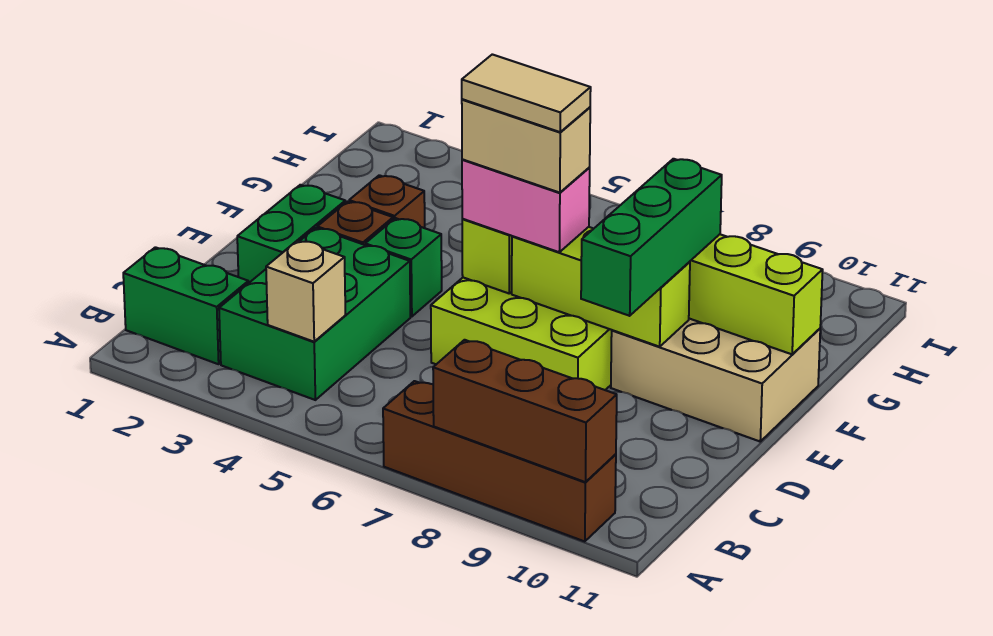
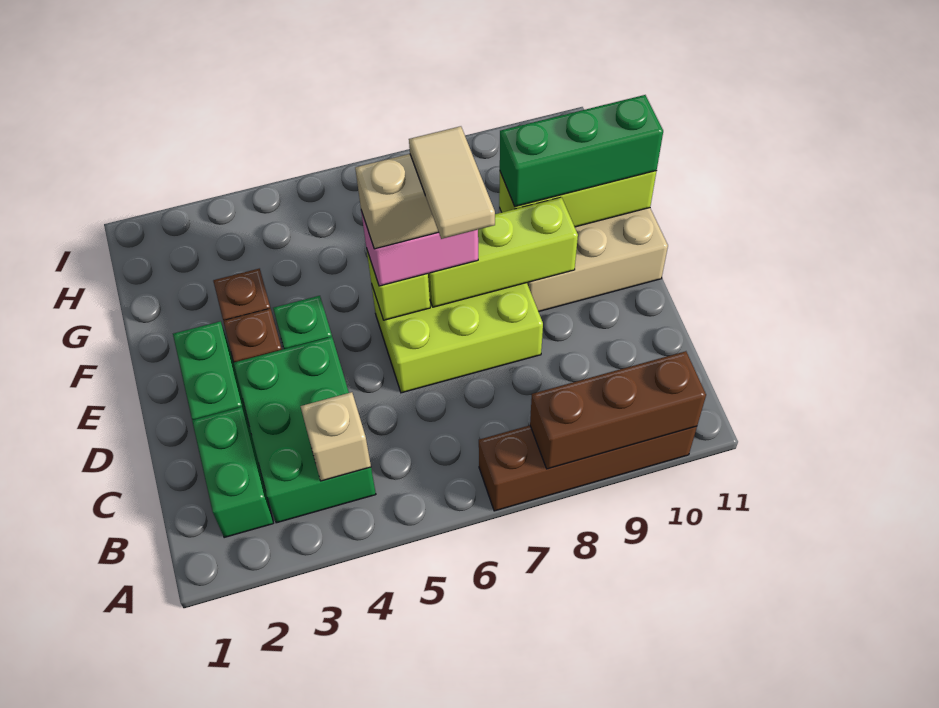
green 1x2 brick [123,247,248,364] -> green 1x2 brick turned to [192,407,273,538]
green 1x3 brick [581,159,722,316] -> green 1x3 brick turned to [500,95,663,206]
tan 1x2 tile [462,54,591,132] -> tan 1x2 tile turned to [409,126,495,239]

